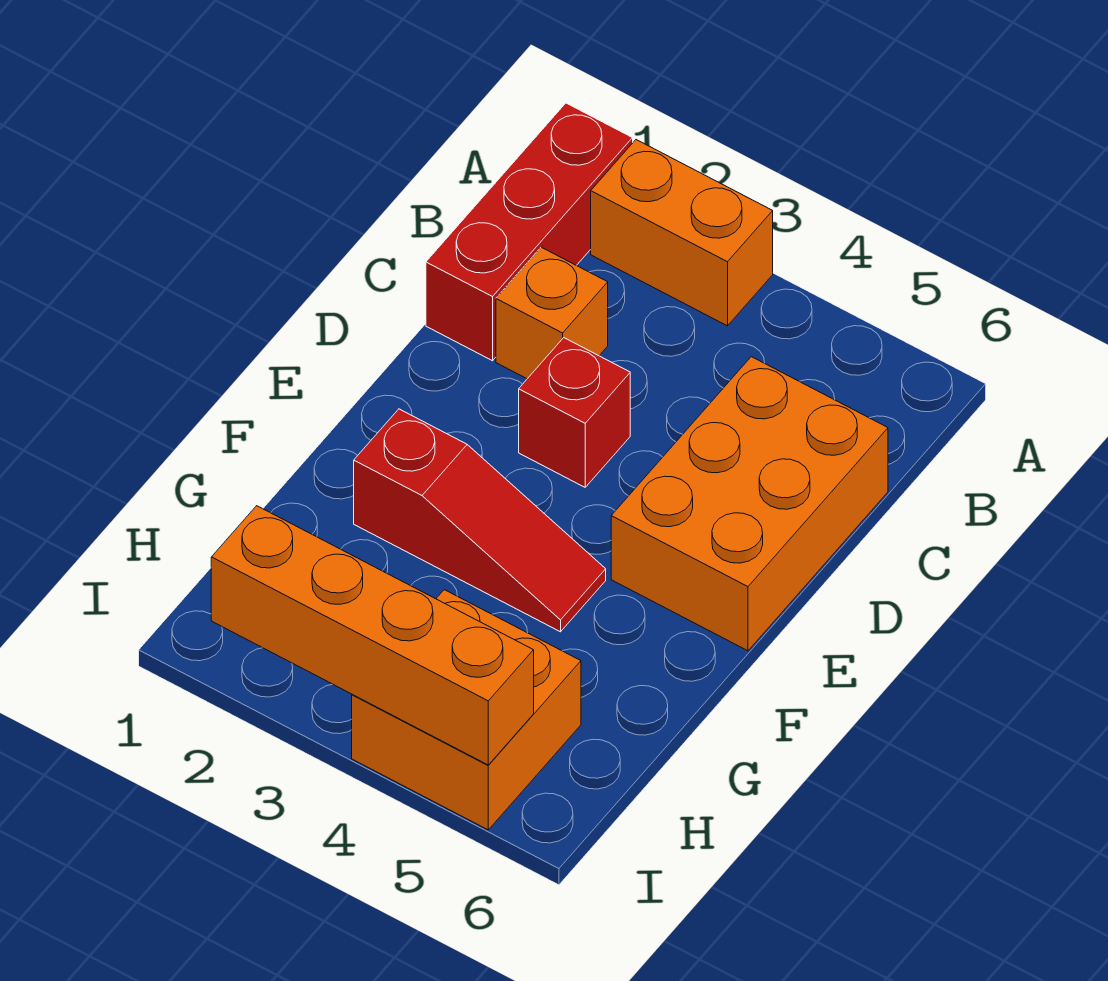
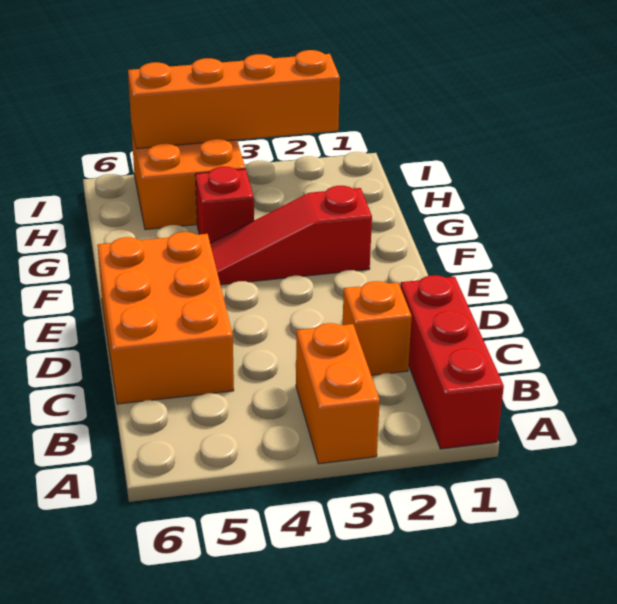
orange 1x2 brick [591,140,773,326] -> orange 1x2 brick turned to [296,323,380,464]
red 1x1 brick [519,338,630,487] -> red 1x1 brick moved to [195,167,254,243]

